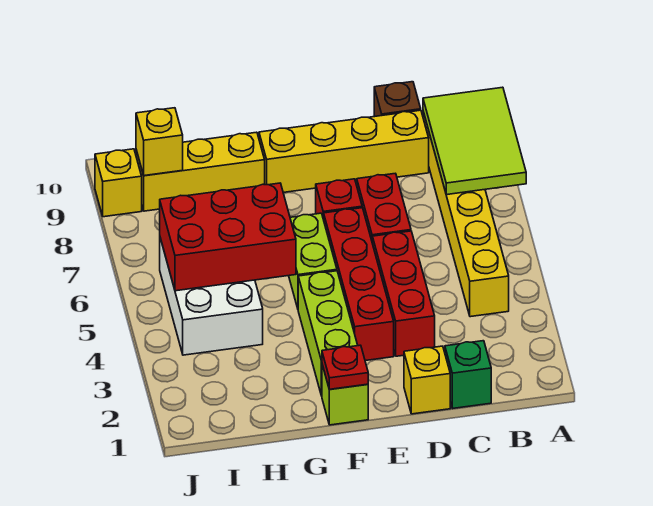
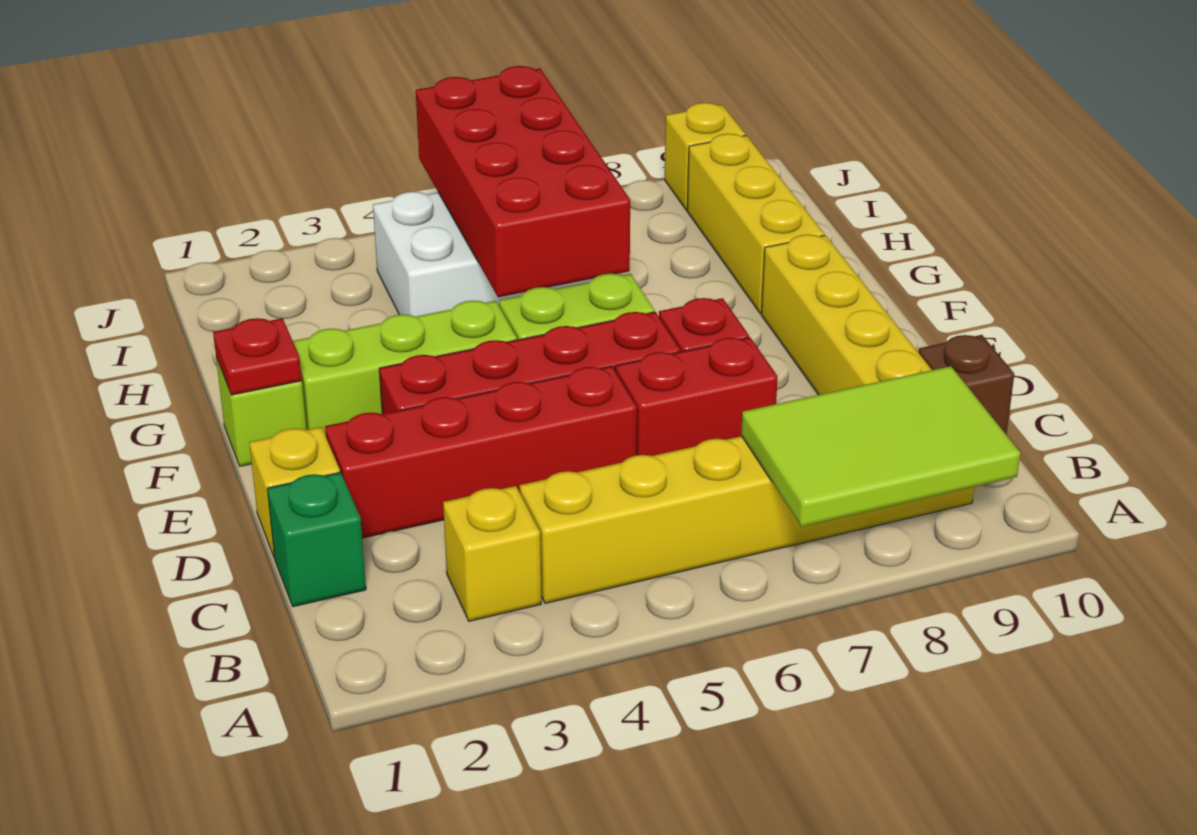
red 1x3 brick [372,231,435,356] -> red 1x4 brick [325,366,637,538]
red 2x3 brick [160,183,296,291] -> red 2x4 brick [416,66,630,297]
yellow 1x1 brick [136,108,183,176] -> yellow 1x1 brick moved to [443,486,541,621]

